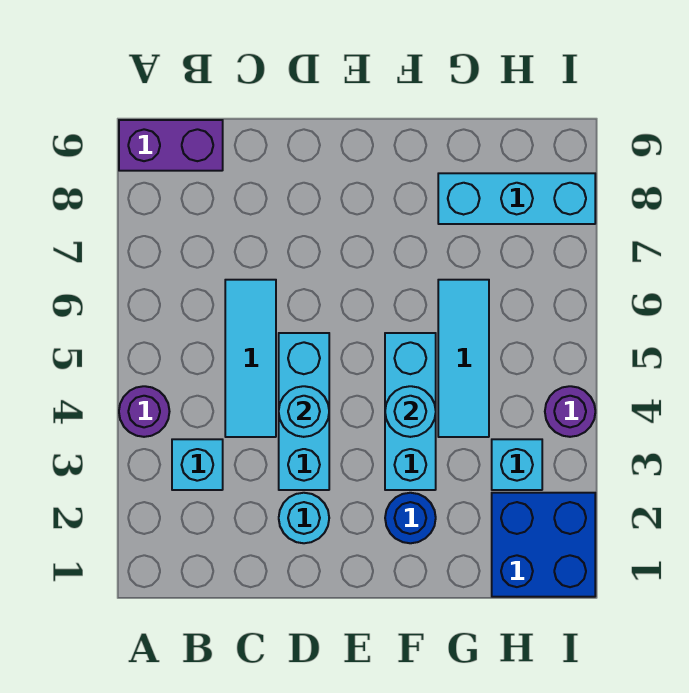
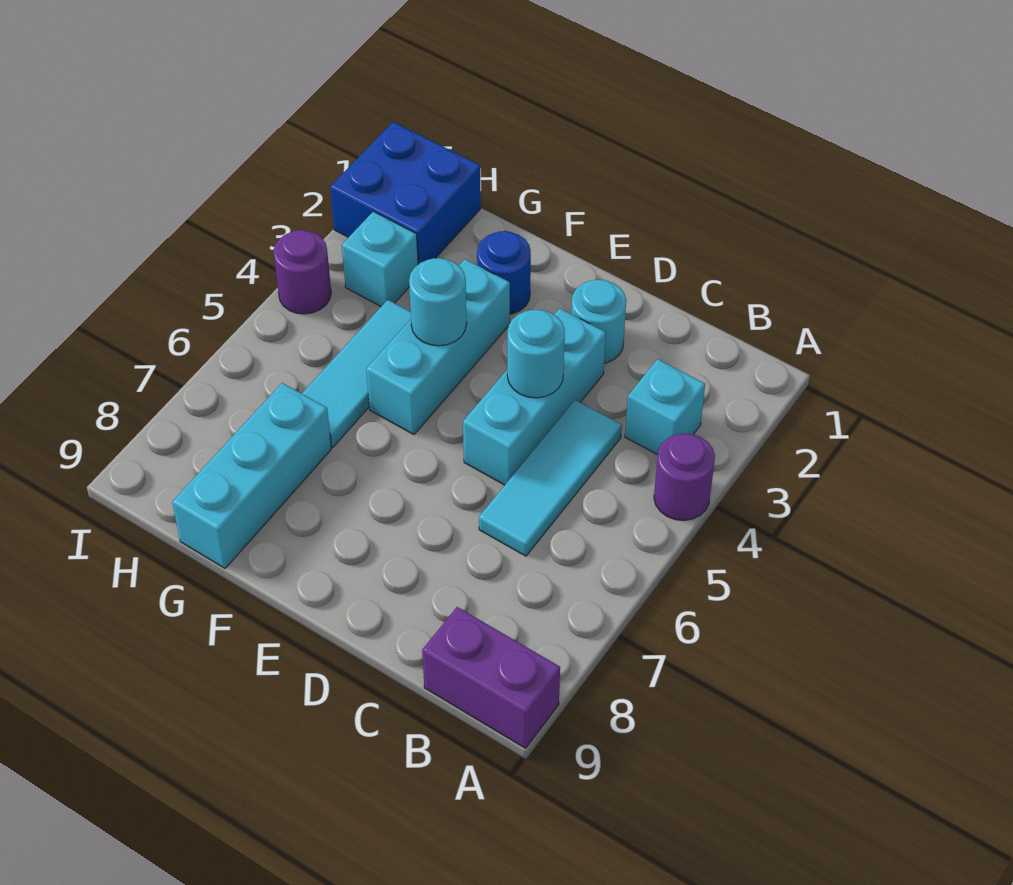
cyan 1x3 brick [438,173,595,224] -> cyan 1x3 brick turned to [172,383,331,568]

